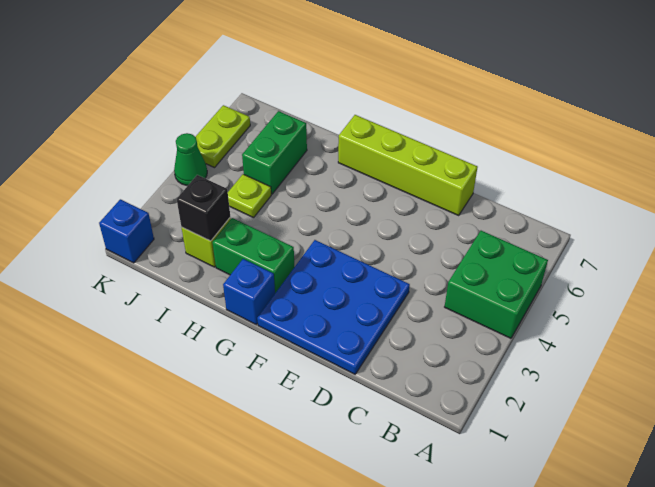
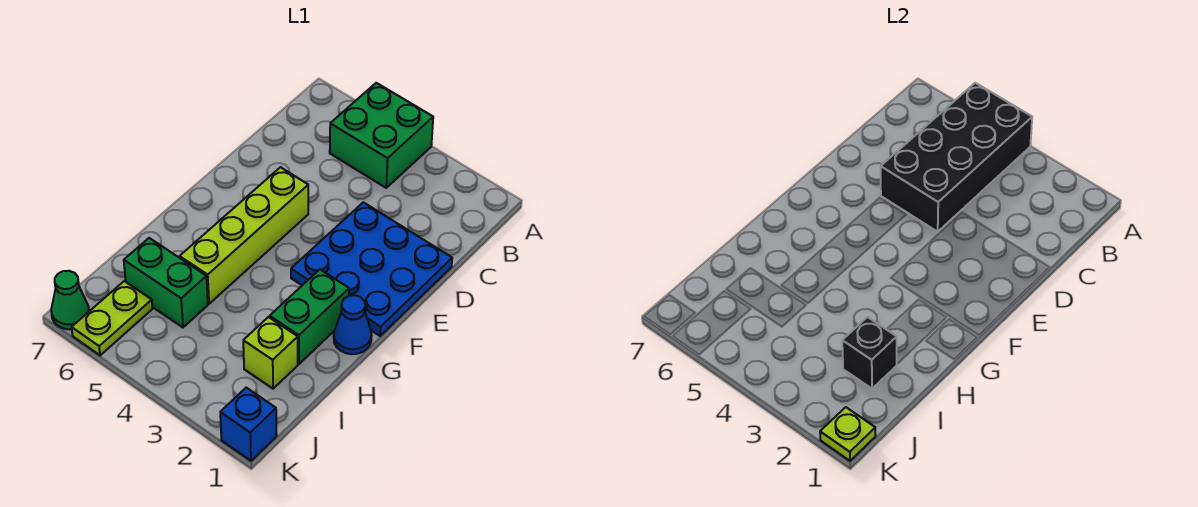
none -> black 2x4 brick [881,83,1032,232]
lime 1x4 brick [338,115,478,215] -> lime 1x4 brick moved to [180,167,308,304]
blue 1x1 brick [223,259,275,325] -> blue 1x1 cone [334,295,372,354]
lime 1x1 plate [228,174,271,218] -> lime 1x1 plate moved to [820,407,876,461]
green 1x1 cone [174,133,207,186] -> green 1x1 cone moved to [51,271,89,329]
lime 1x2 plate [196,105,250,168] -> lime 1x2 plate turned to [72,281,153,355]

